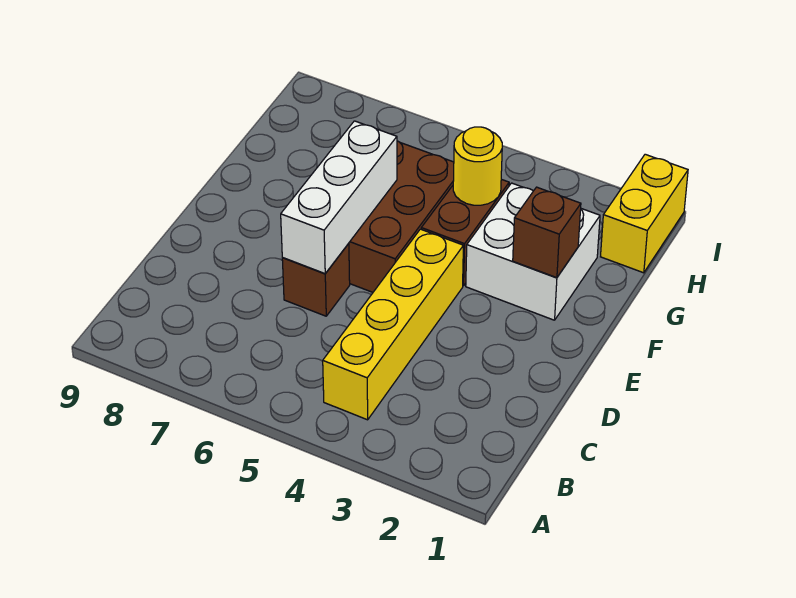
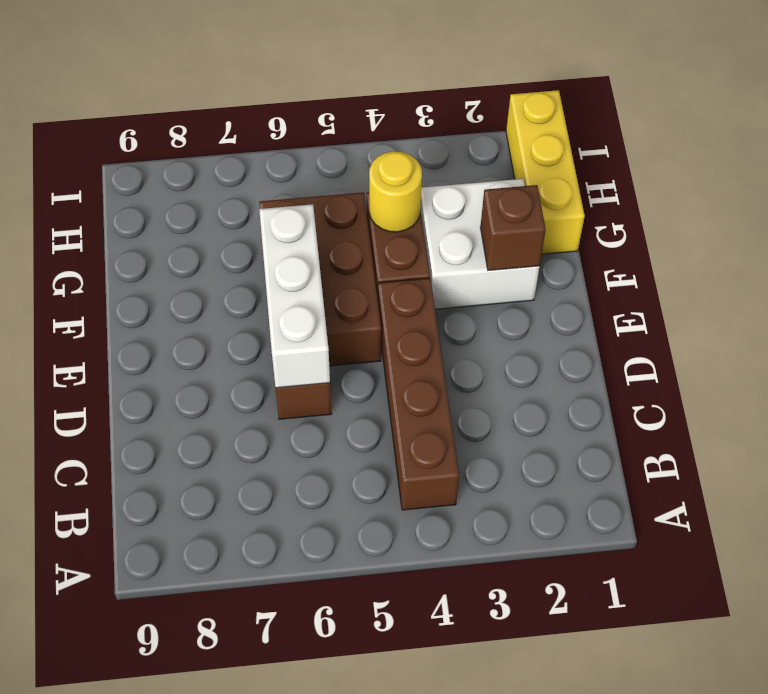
yellow 1x4 brick [323,229,463,420] -> brown 1x4 brick [378,278,459,510]
yellow 1x2 brick [601,154,688,273] -> yellow 1x3 brick [506,90,585,254]

